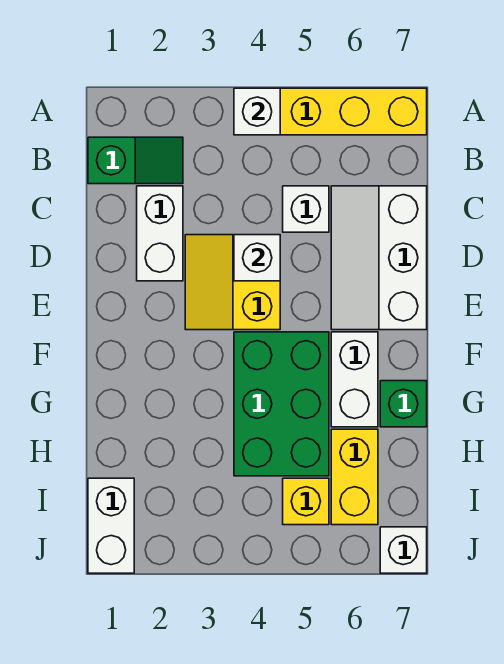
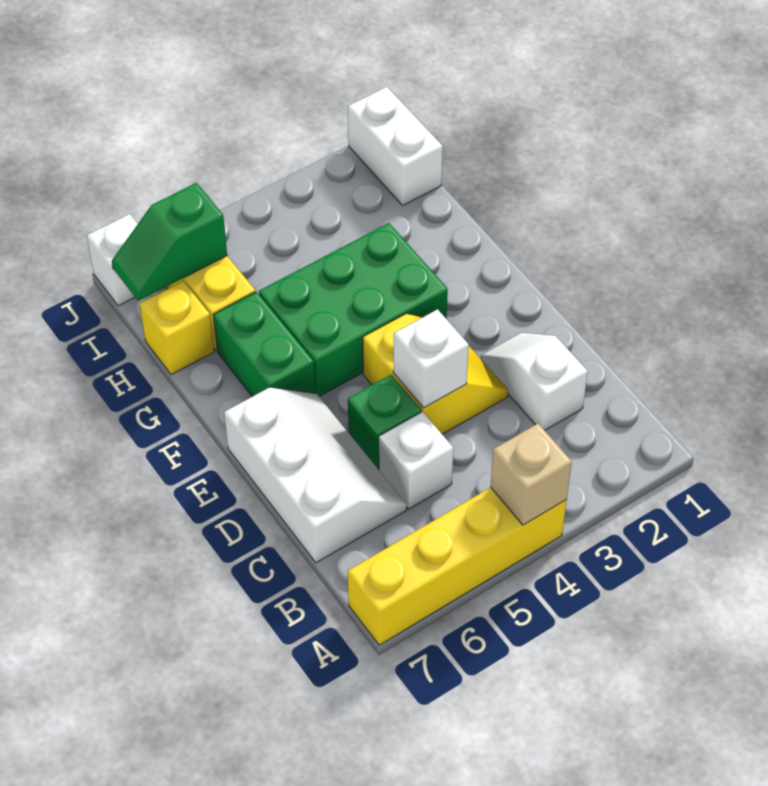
white 1x1 brick [234,88,280,135] -> tan 1x1 brick [490,423,572,525]
green 1x2 slope [88,137,183,184] -> green 1x2 slope moved to [112,183,227,301]
white 1x2 brick [137,186,183,281] -> white 1x2 slope [480,333,588,430]
green 2x3 brick [234,332,329,476] -> green 2x3 brick turned to [259,223,448,397]
white 1x2 brick [331,332,378,427] -> green 1x2 brick [214,292,315,397]
green 1x1 brick [380,381,427,427] -> green 1x1 brick moved to [348,375,421,470]
yellow 1x1 brick [283,478,329,525] -> yellow 1x1 brick moved to [140,281,214,375]

